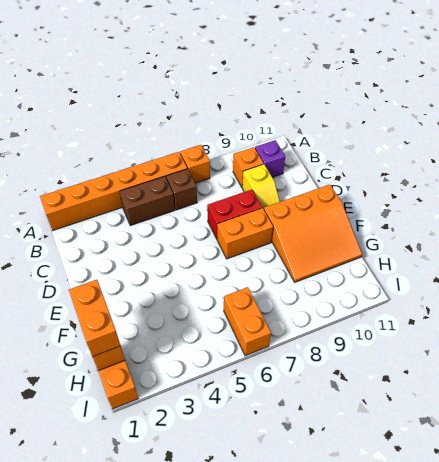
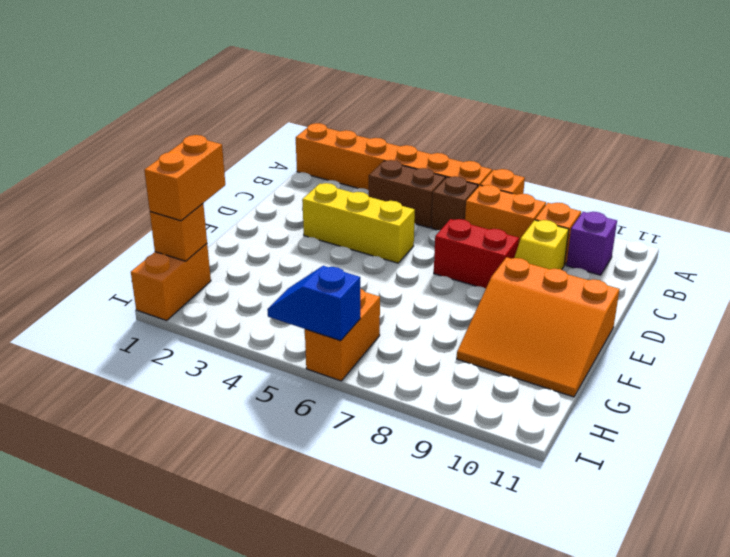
none -> yellow 1x3 brick [302,183,415,263]
orange 1x2 brick [217,208,273,259] -> orange 1x2 brick moved to [465,185,546,245]
none -> blue 1x2 slope [267,266,360,341]

